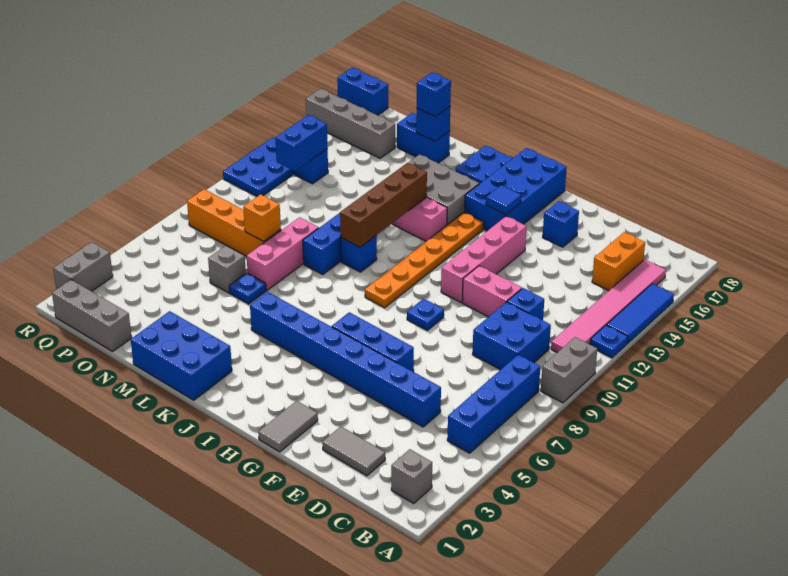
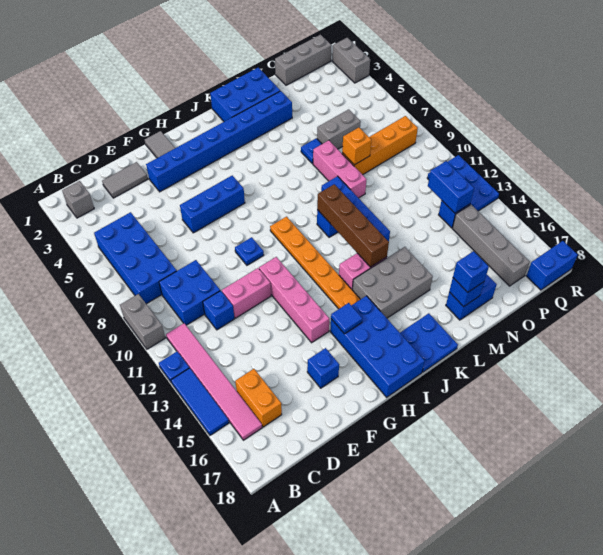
blue 1x4 brick [447,355,540,453] -> blue 2x4 brick [94,212,177,304]
blue 1x8 brick [250,292,441,427] -> blue 1x8 brick moved to [146,91,292,192]
grey 1x1 brick [208,246,246,293] -> grey 1x2 brick [317,109,361,149]
grey 1x4 brick [306,89,395,158] -> grey 1x4 brick turned to [452,205,530,286]

